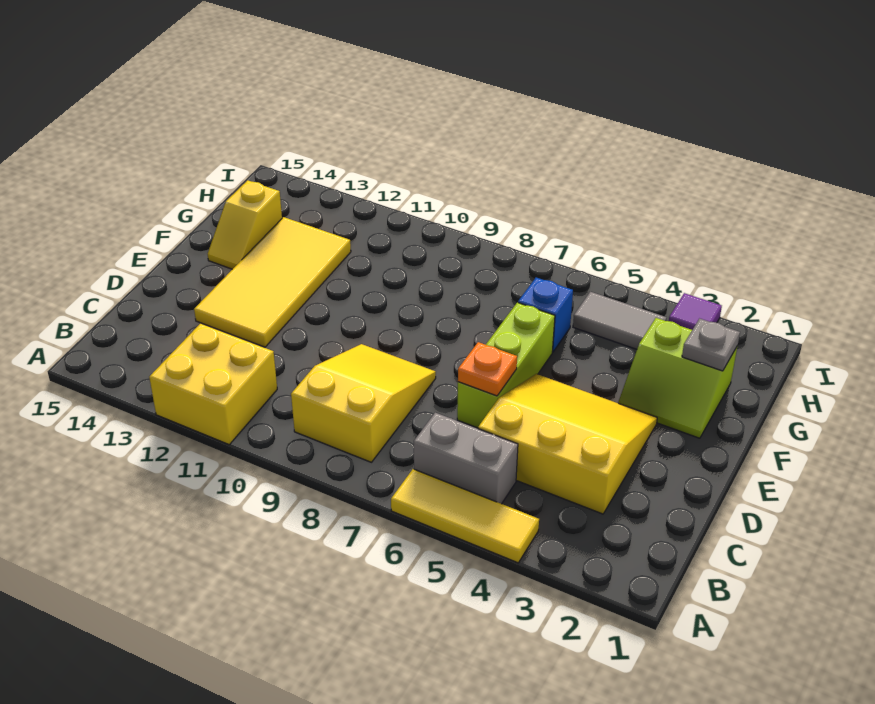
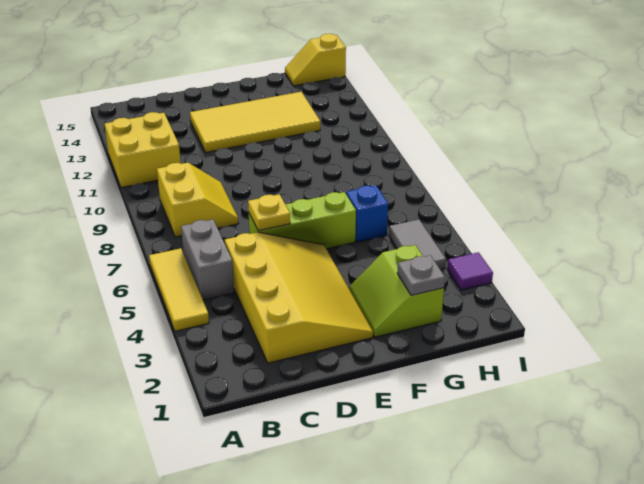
yellow 2x3 slope [291,344,436,462] -> yellow 2x2 slope [157,163,239,237]
yellow 3x3 slope [478,374,657,514] -> yellow 3x4 slope [225,232,373,363]
orange 1x1 plate [458,342,517,396] -> yellow 1x1 plate [248,194,290,231]
yellow 1x2 slope [208,180,282,269] -> yellow 1x2 slope moved to [285,34,346,86]

